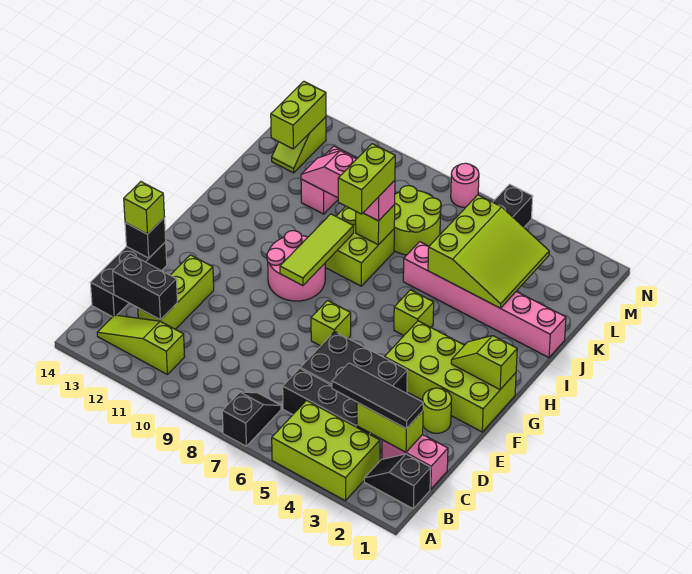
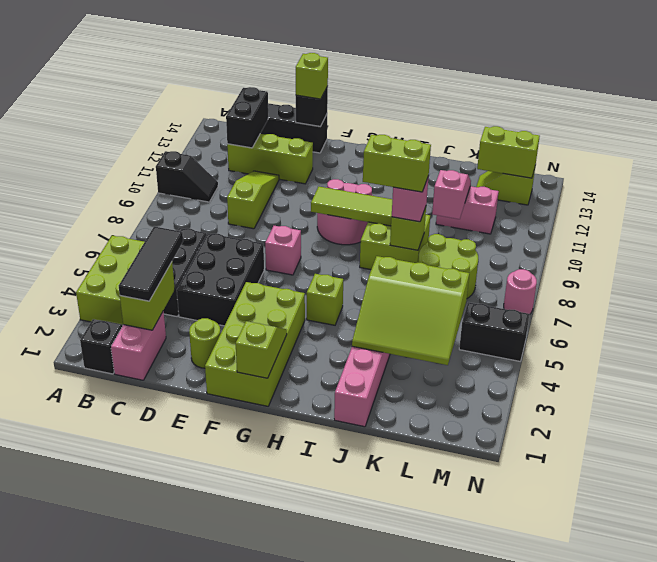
black 1x2 slope [222,392,281,446] -> black 1x2 slope moved to [156,151,218,202]
lime 1x3 slope [97,315,185,374] -> lime 1x3 slope moved to [227,171,279,229]
lime 1x1 brick [311,300,351,346] -> pink 1x1 brick [265,226,301,275]

